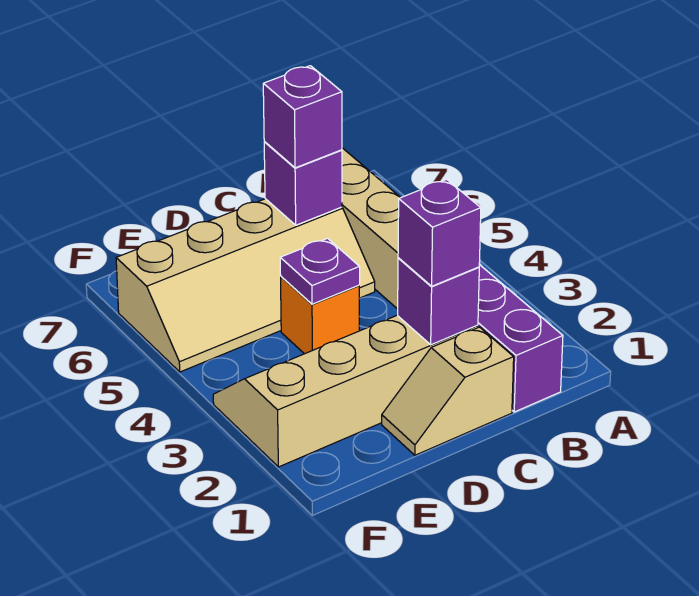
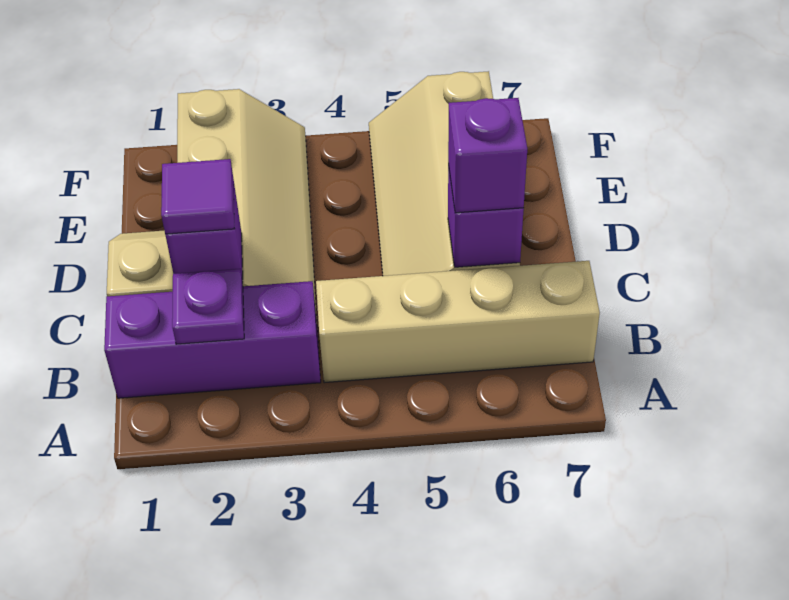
purple 1x1 brick [398,179,481,286] -> purple 1x1 tile [161,159,234,234]
orange 1x1 brick [281,277,359,354] -> none
purple 1x1 plate [280,238,360,304] -> purple 1x1 plate moved to [172,269,244,344]

